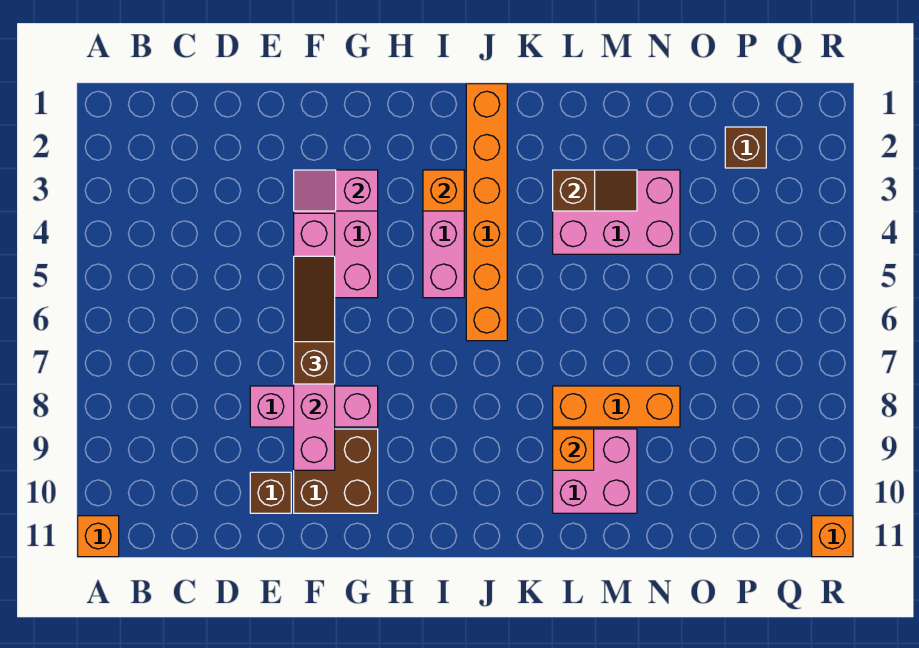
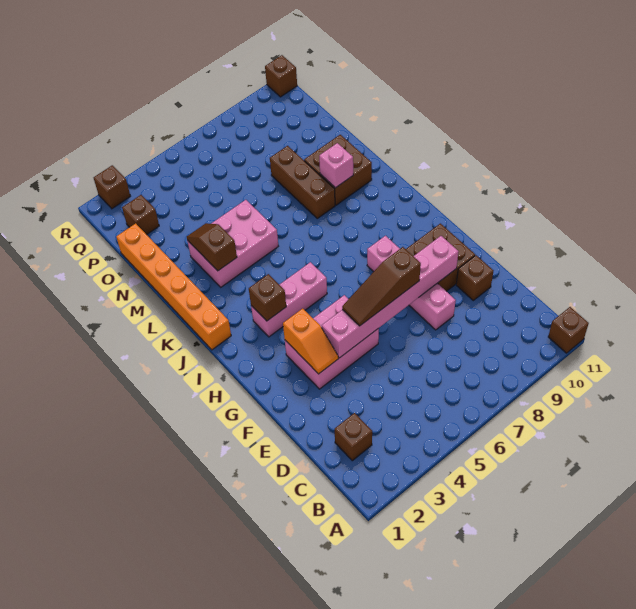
orange 1x1 brick [78,516,119,557] -> brown 1x1 brick [548,307,589,353]
none -> brown 1x1 brick [335,413,372,461]
pink 1x3 brick [250,386,378,427] -> pink 1x4 brick [367,236,456,330]
pink 1x2 slope [294,170,378,211] -> orange 1x2 slope [283,309,338,374]
orange 1x1 brick [423,170,464,211] -> brown 1x1 brick [249,274,286,321]
orange 1x6 brick [466,84,507,341] -> orange 1x6 brick turned to [116,223,231,350]
pink 2x3 brick [553,170,680,254] -> pink 2x3 brick turned to [187,200,278,287]
orange 1x3 brick [553,386,680,427] -> brown 1x3 brick [270,146,335,218]
pink 2x2 brick [553,429,637,513] -> brown 2x2 brick [304,135,372,205]
orange 1x1 brick [553,429,594,470] -> pink 1x1 brick [319,143,353,188]
none -> brown 1x1 brick [94,165,130,209]
orange 1x1 brick [812,516,853,557] -> brown 1x1 brick [265,55,297,97]

